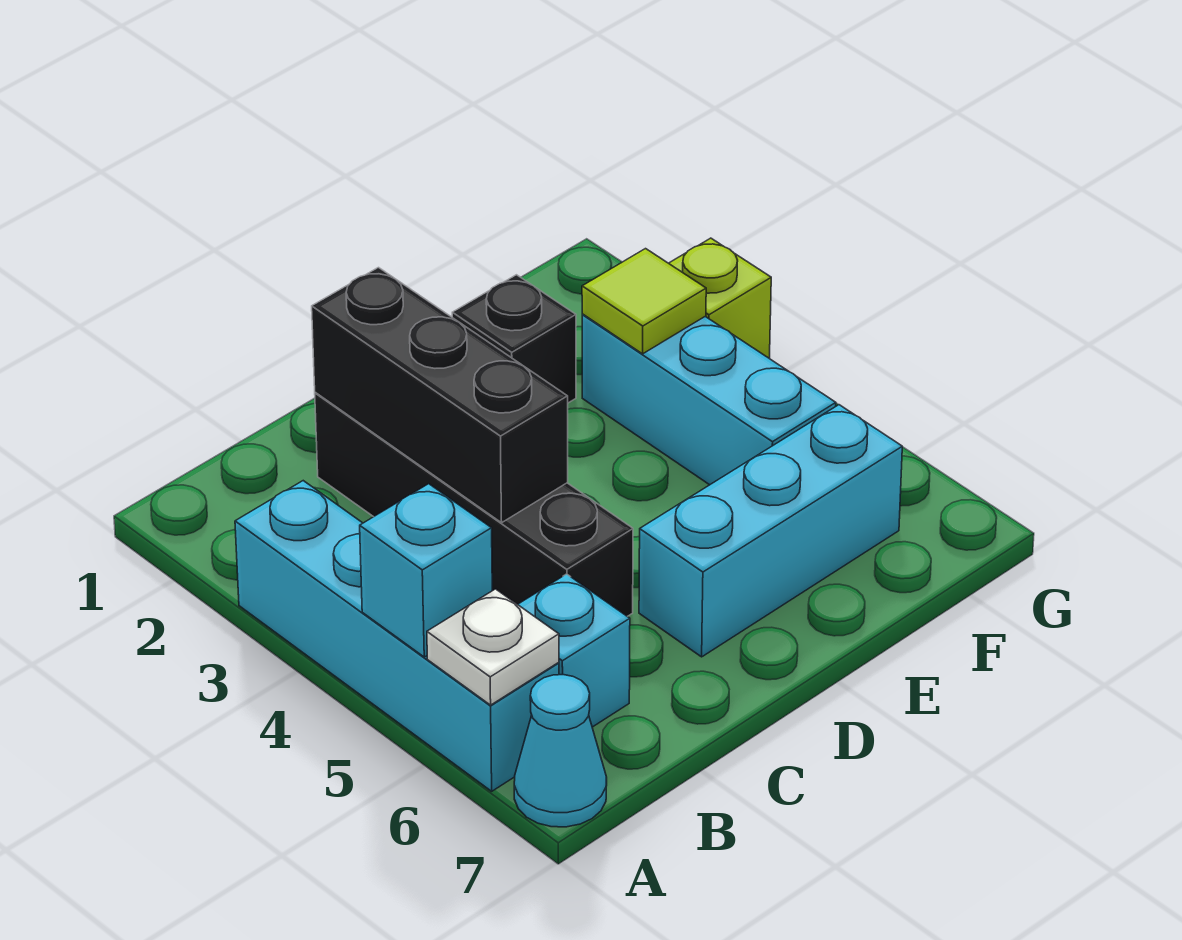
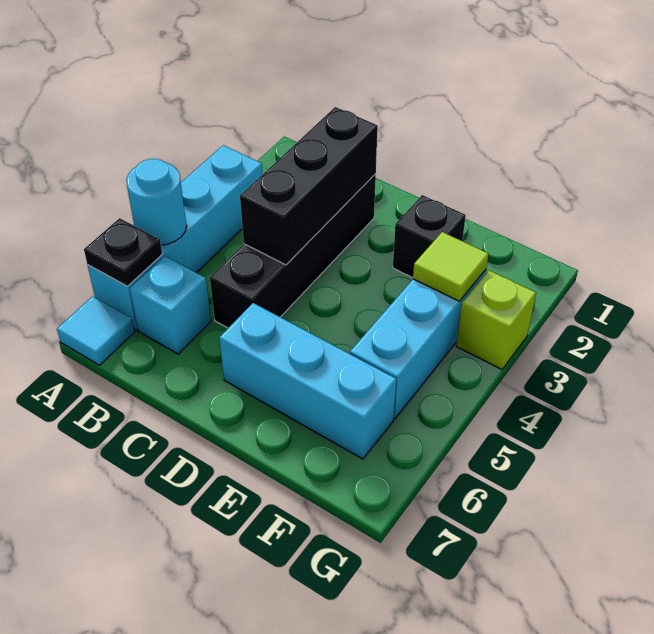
cyan 1x1 brick [360,484,492,657] -> cyan 1x1 round brick [126,159,187,245]
white 1x1 plate [427,589,559,705] -> black 1x1 plate [84,218,162,286]
cyan 1x1 cone [514,675,607,827] -> cyan 1x1 tile [57,296,134,365]

